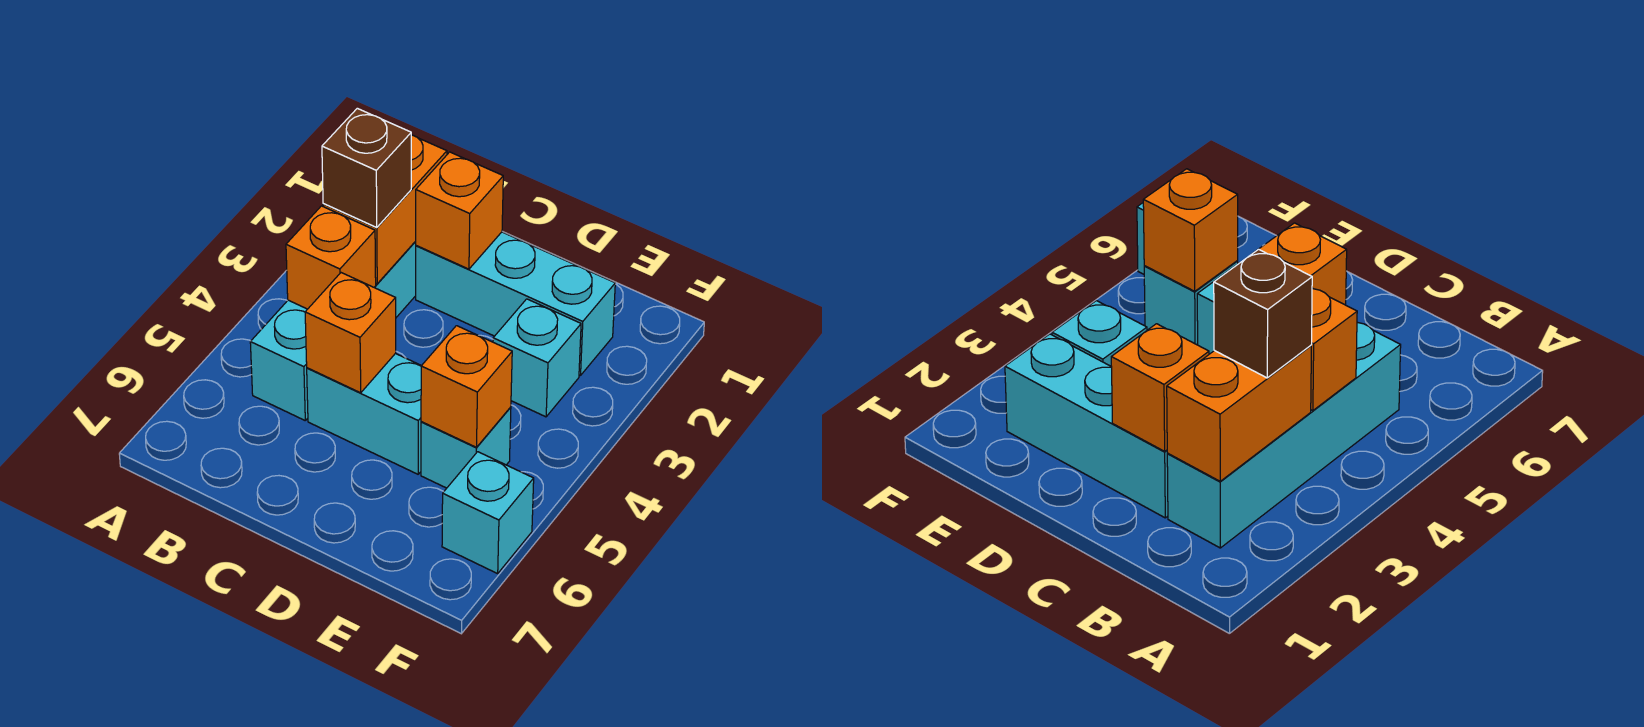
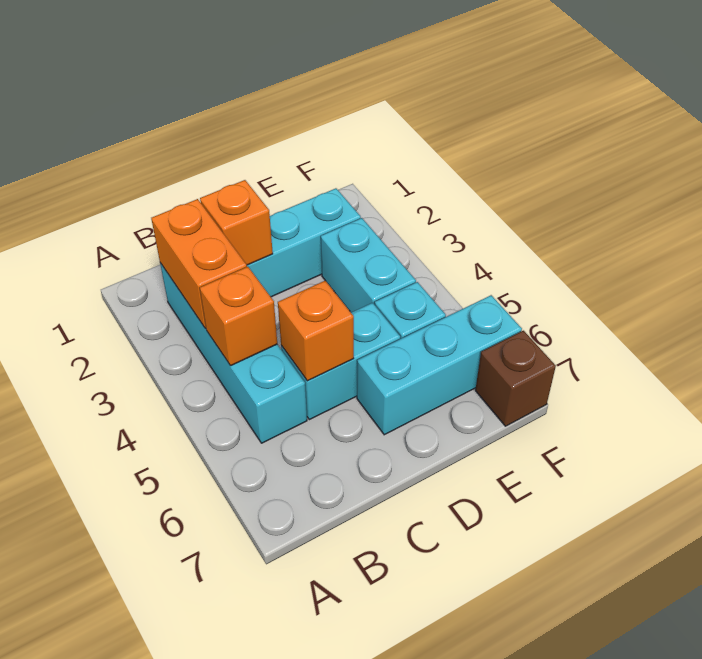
brown 1x1 brick [322,108,411,228] -> brown 1x1 brick moved to [475,331,556,426]
cyan 1x1 brick [493,299,581,417] -> cyan 1x2 brick [321,218,416,312]
orange 1x1 brick [421,326,512,447] -> none
cyan 1x1 brick [442,452,534,574] -> cyan 1x3 brick [357,295,522,435]

